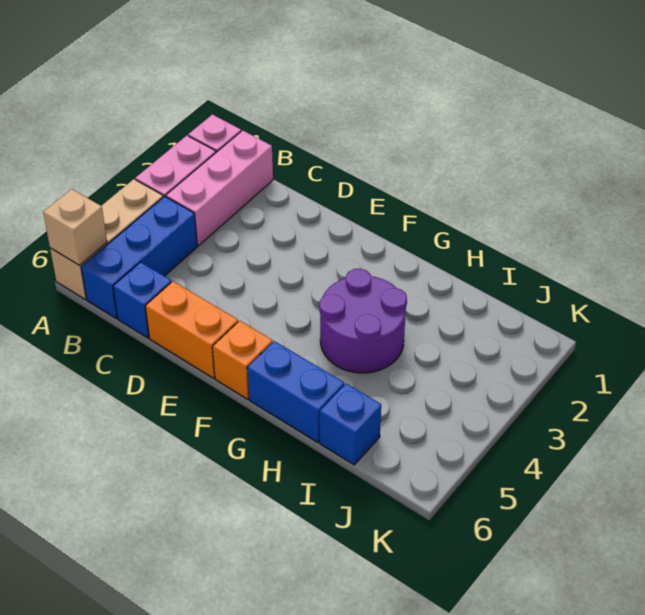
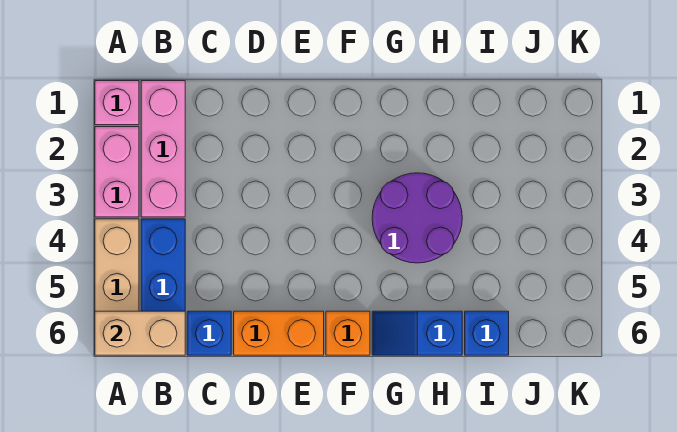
tan 1x1 brick [43,189,107,265] -> tan 1x2 brick [95,311,185,355]
blue 1x2 brick [247,341,344,442] -> blue 1x2 slope [372,311,462,355]

